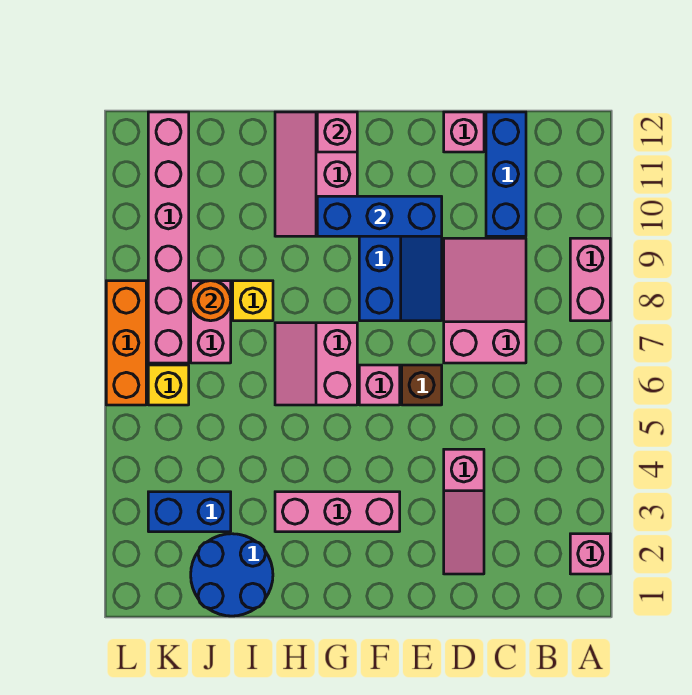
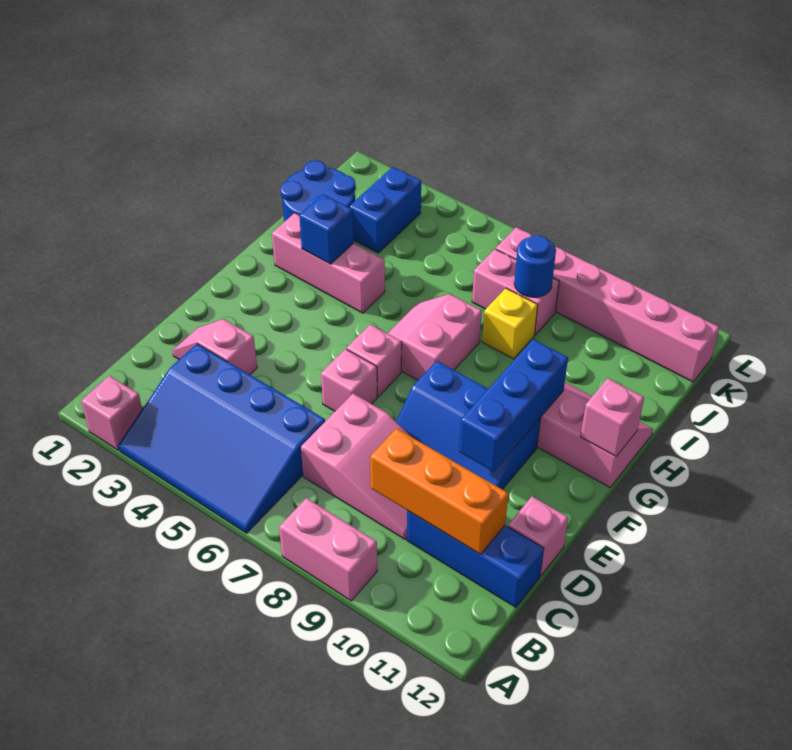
none -> blue 3x4 slope [118,344,325,533]
pink 1x3 slope [444,449,484,574] -> pink 1x2 slope [172,319,257,375]
brown 1x1 brick [402,365,442,405] -> pink 1x1 brick [321,349,377,411]
pink 1x3 brick [275,492,400,532] -> pink 1x3 brick turned to [272,213,385,313]
pink 2x2 slope [275,323,357,405] -> pink 2x2 slope turned to [388,294,482,380]
none -> blue 1x1 brick [299,194,354,264]
orange 1x1 round brick [191,281,231,321] -> blue 1x1 round brick [514,235,556,297]
yellow 1x1 brick [148,365,189,405] -> none
orange 1x3 brick [106,281,146,405] -> orange 1x3 brick moved to [370,428,508,554]

